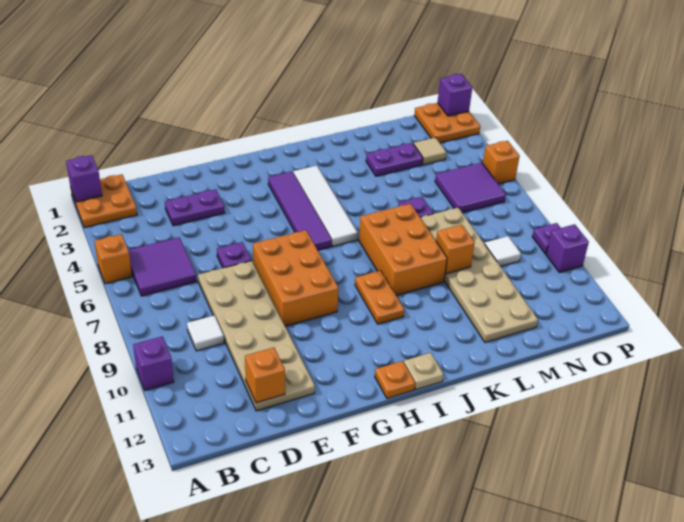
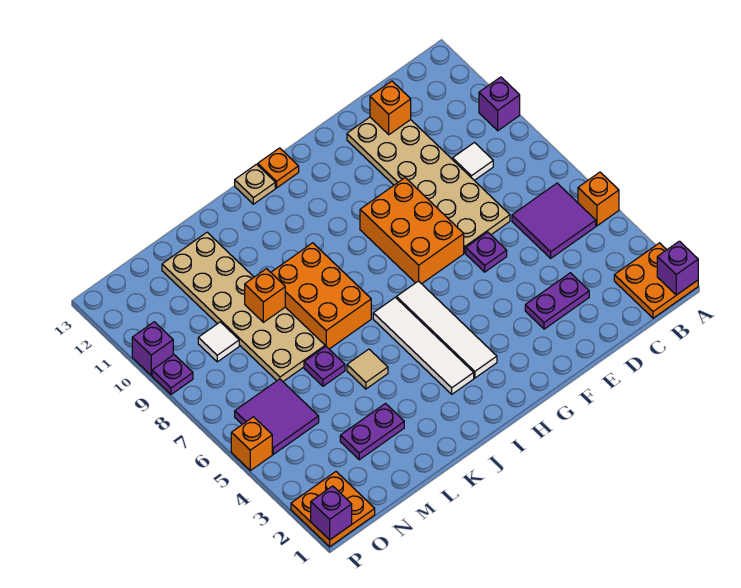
purple 1x4 tile [268,171,332,250] -> white 1x4 tile [396,281,497,378]
orange 1x2 plate [355,270,404,324] -> none
tan 1x1 tile [414,137,446,165] -> tan 1x1 tile moved to [347,349,388,389]

